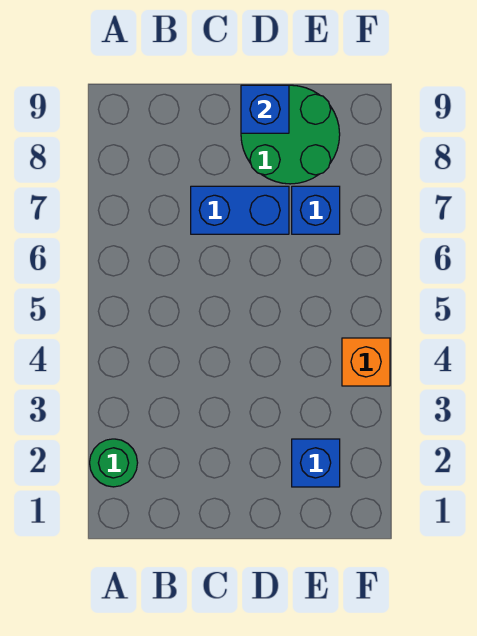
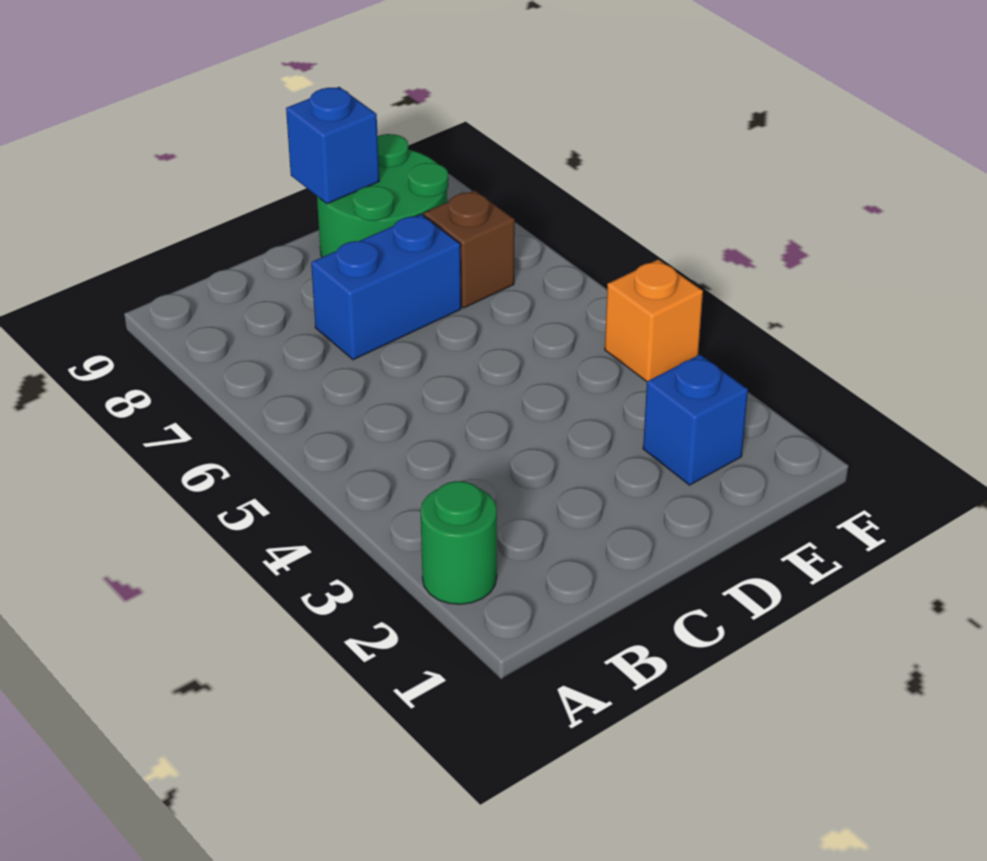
blue 1x1 brick [292,186,340,234] -> brown 1x1 brick [424,190,515,308]

